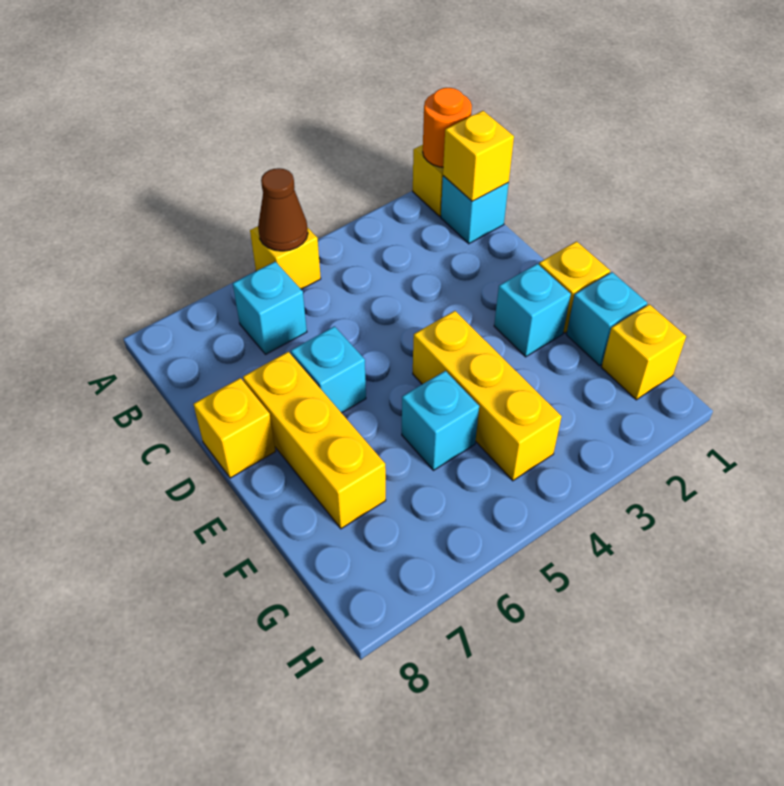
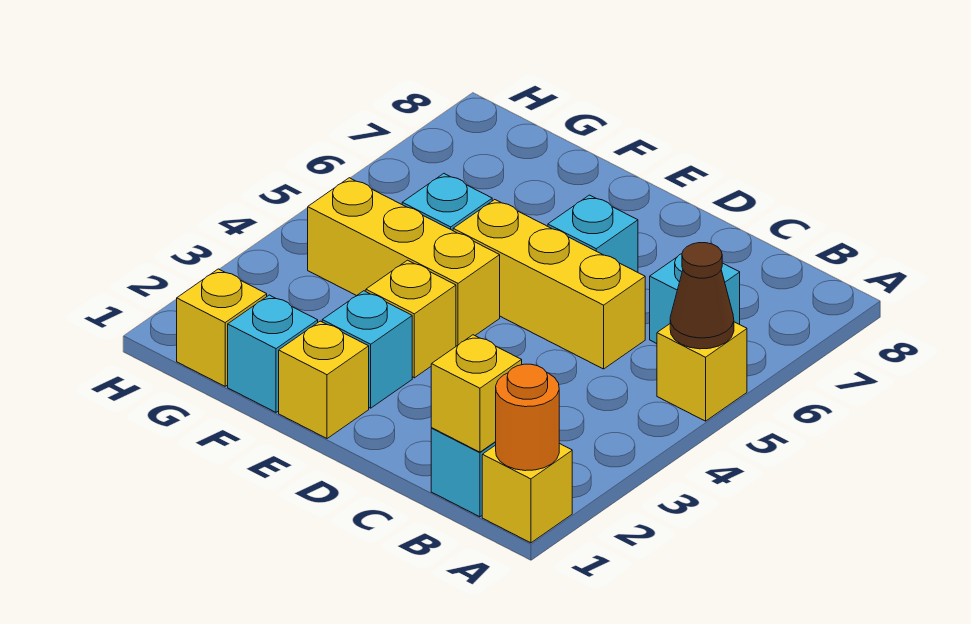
yellow 1x3 brick [243,352,386,529] -> yellow 1x3 brick moved to [453,200,645,369]
yellow 1x1 brick [193,378,276,478] -> yellow 1x1 brick moved to [366,260,456,378]

